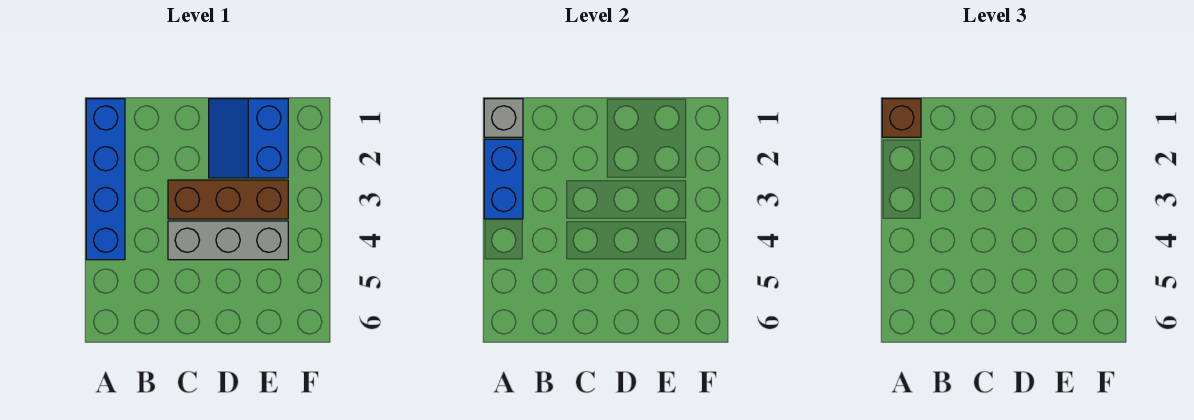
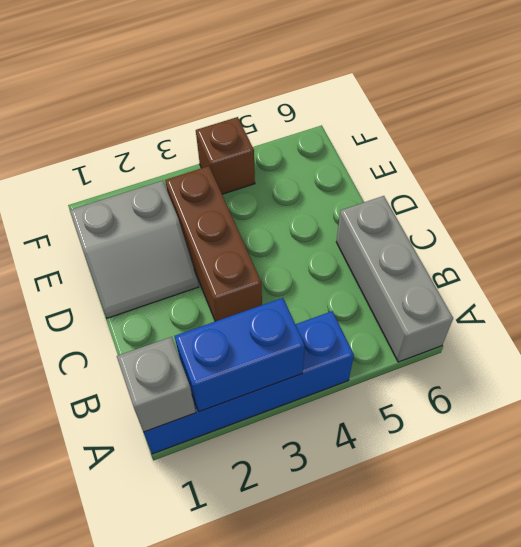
brown 1x1 brick [882,99,921,137] -> brown 1x1 brick moved to [196,117,255,194]
grey 1x3 brick [168,221,288,260] -> grey 1x3 brick moved to [336,196,453,362]
blue 2x2 slope [209,99,288,178] -> grey 2x2 slope [70,181,199,318]

